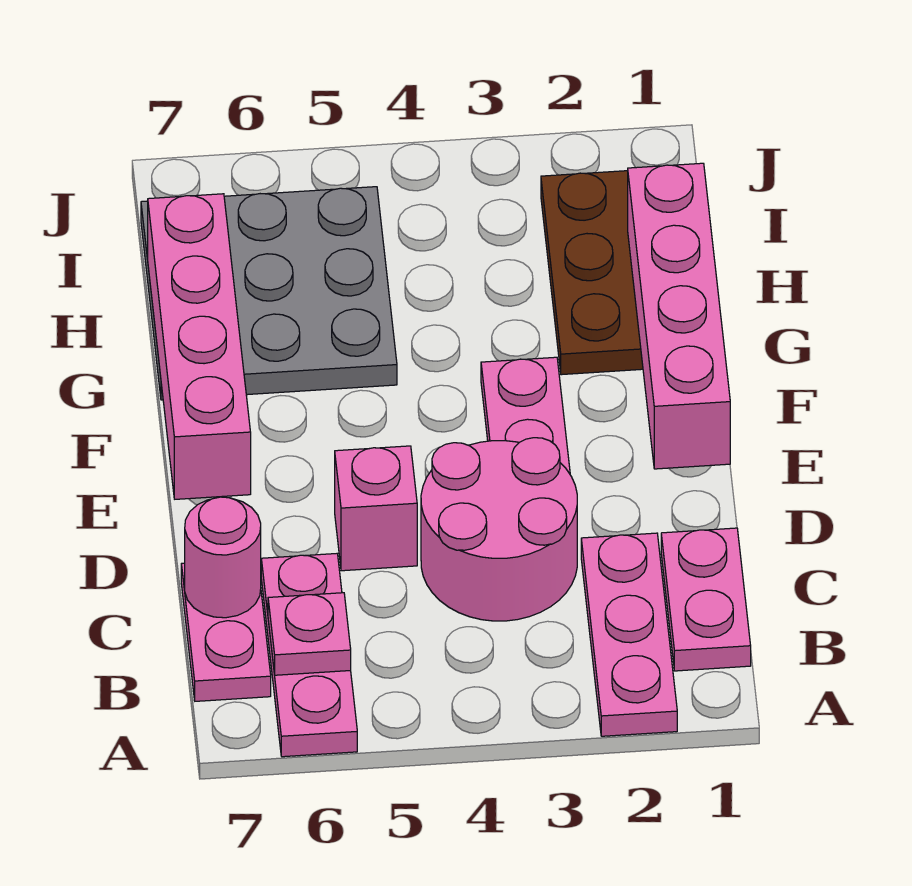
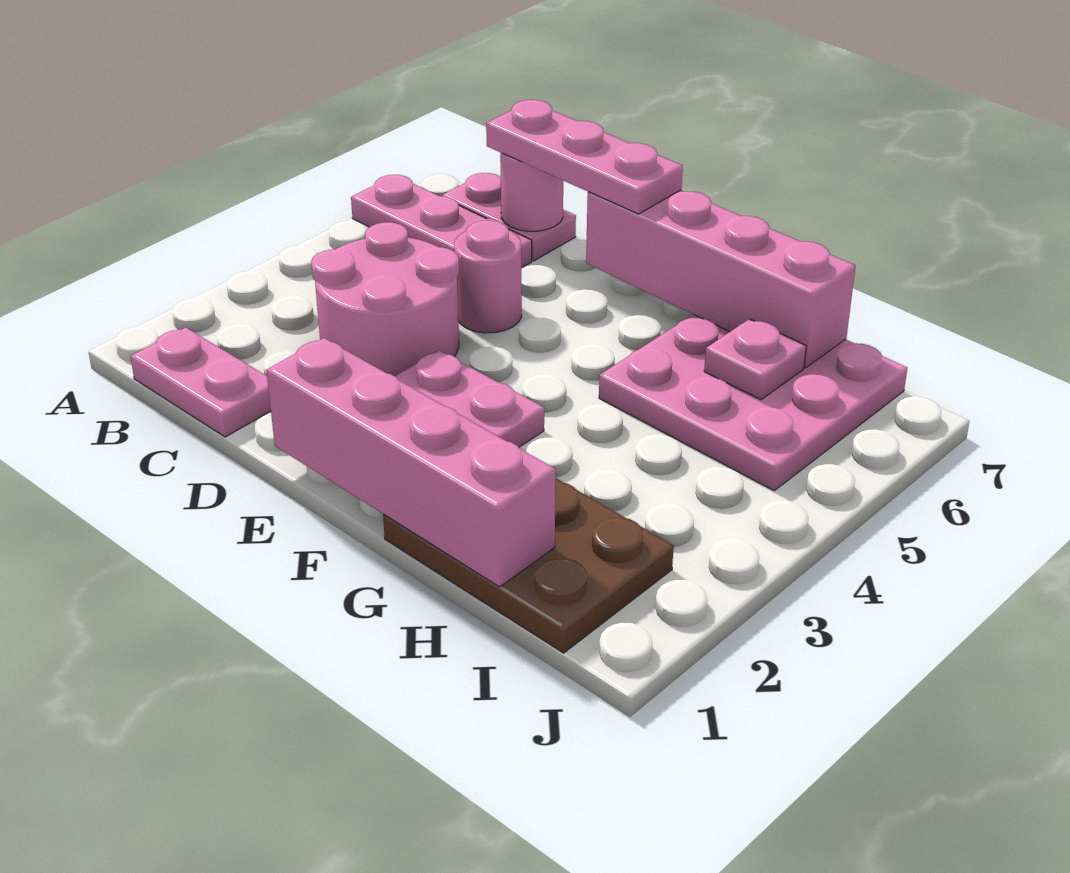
pink 1x3 plate [581,533,677,736] -> pink 1x3 plate moved to [486,100,683,214]
pink 1x1 plate [268,593,351,675] -> pink 1x1 plate moved to [704,319,806,400]
pink 1x1 brick [335,446,417,571] -> pink 1x1 round brick [454,220,522,333]
grey 3x3 plate [141,187,397,400] -> pink 3x3 plate [599,314,907,491]

